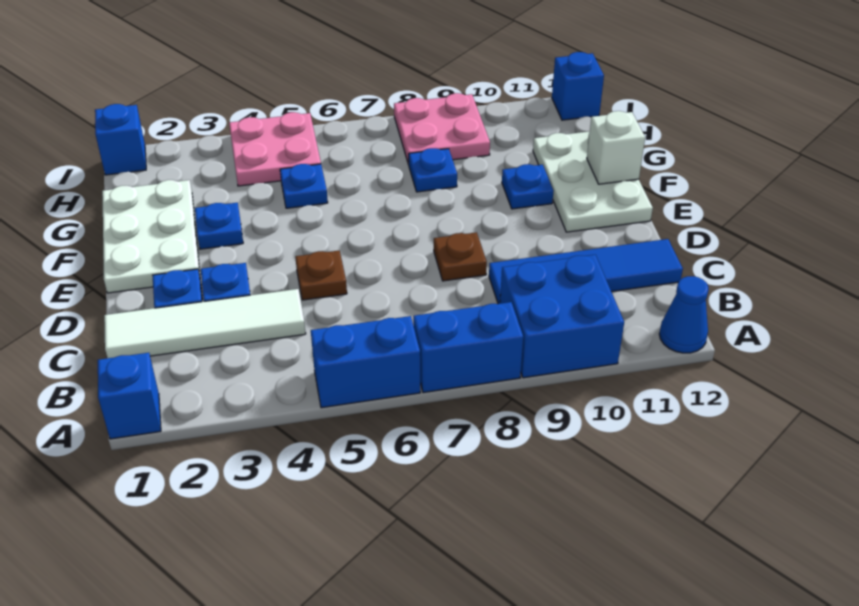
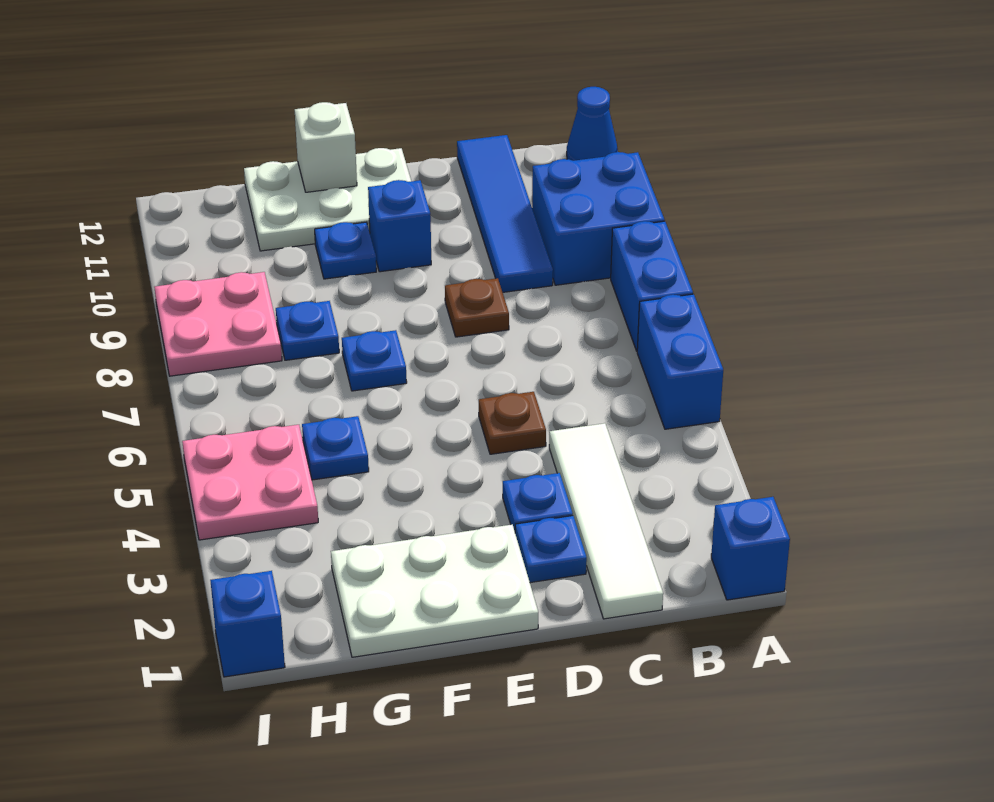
blue 1x1 plate [195,203,243,249] -> blue 1x1 plate moved to [342,330,407,391]
blue 1x1 brick [552,52,604,120] -> blue 1x1 brick moved to [368,180,431,272]

